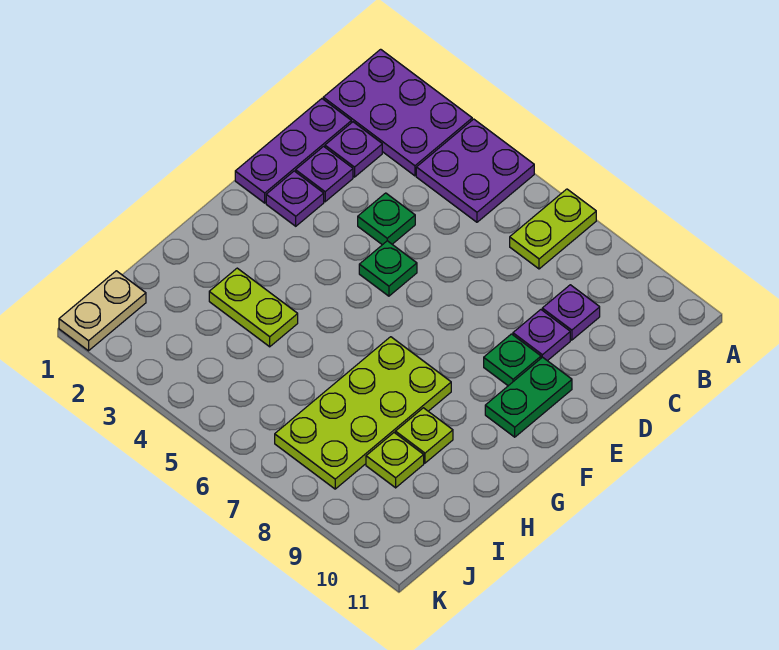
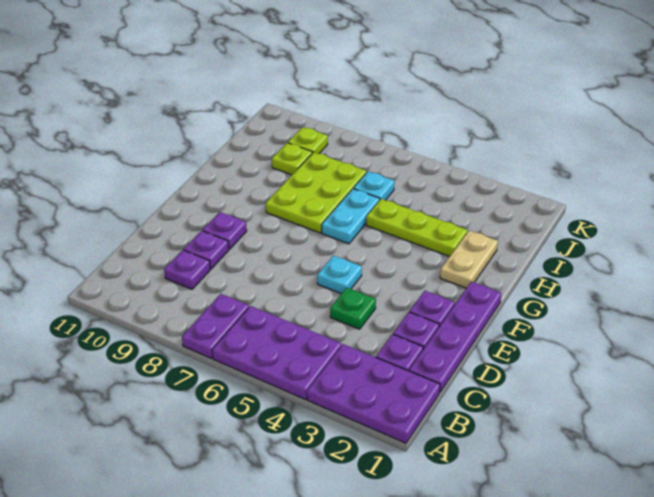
purple 2x2 plate [416,119,534,222] -> purple 2x3 plate [212,306,342,399]
lime 1x2 plate [510,189,596,269] -> purple 1x2 plate [182,294,249,358]
purple 1x3 plate [235,99,351,203] -> purple 1x4 plate [409,282,502,392]
green 1x1 plate [359,241,417,296] -> cyan 1x1 plate [317,256,362,294]
green 1x1 plate [484,334,541,386] -> purple 1x1 plate [203,212,247,249]
green 1x2 plate [485,357,572,437] -> none
none -> cyan 1x2 plate [322,189,380,244]
lime 2x4 plate [275,337,451,489] -> lime 2x3 plate [266,152,367,233]
lime 1x2 plate [209,268,298,347] -> lime 1x3 plate [366,199,468,256]
lime 1x1 plate [395,408,453,463] -> lime 1x1 plate moved to [288,127,328,154]
none -> cyan 1x1 plate [354,171,394,200]
tan 1x2 plate [59,271,146,351] -> tan 1x2 plate moved to [440,230,498,288]

